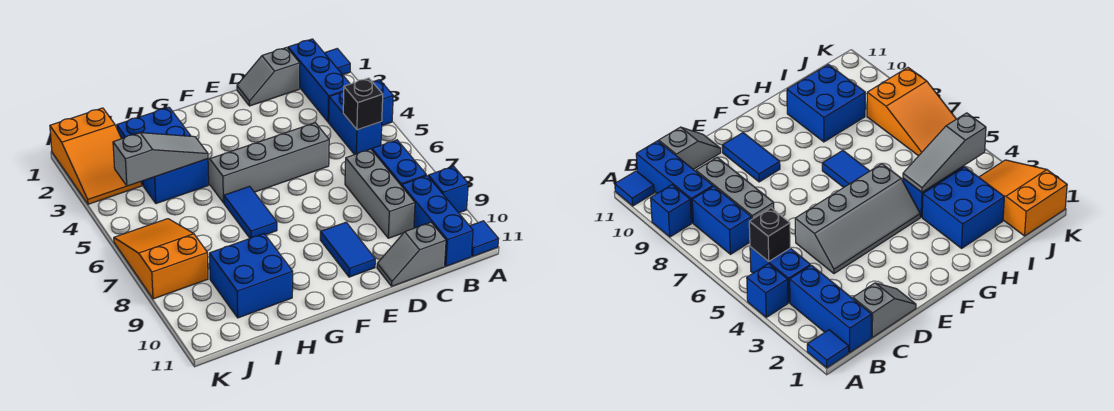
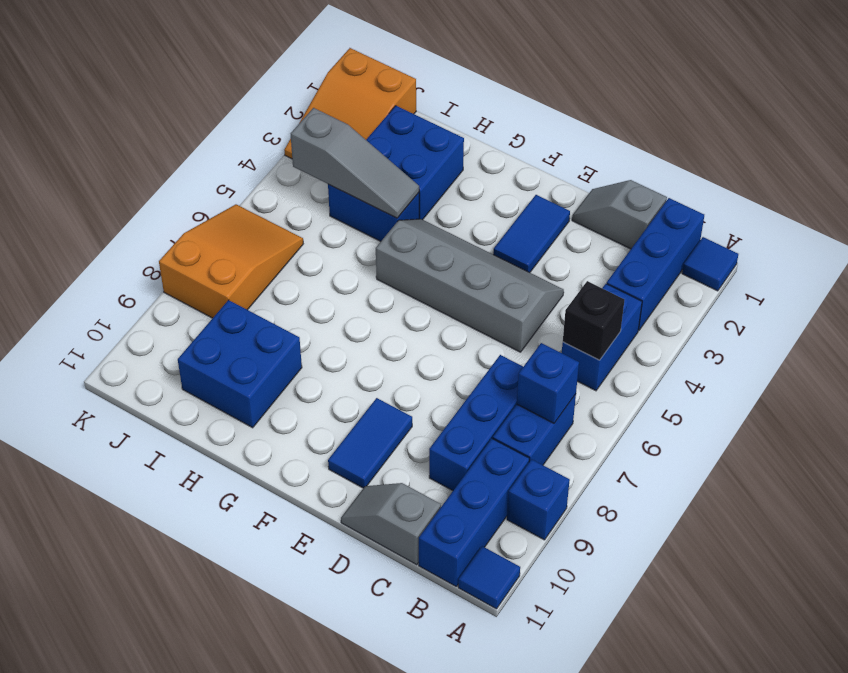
blue 1x1 brick [372,80,393,125] -> blue 1x1 brick moved to [517,343,579,423]
grey 1x3 brick [345,149,415,238] -> blue 1x3 brick [429,355,523,491]
blue 1x2 tile [224,186,277,238] -> blue 1x2 tile moved to [493,195,570,273]

